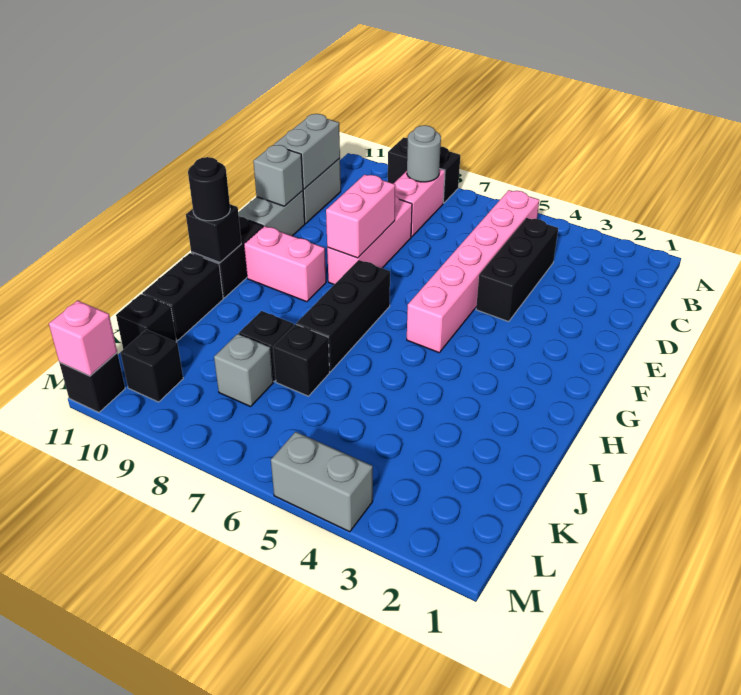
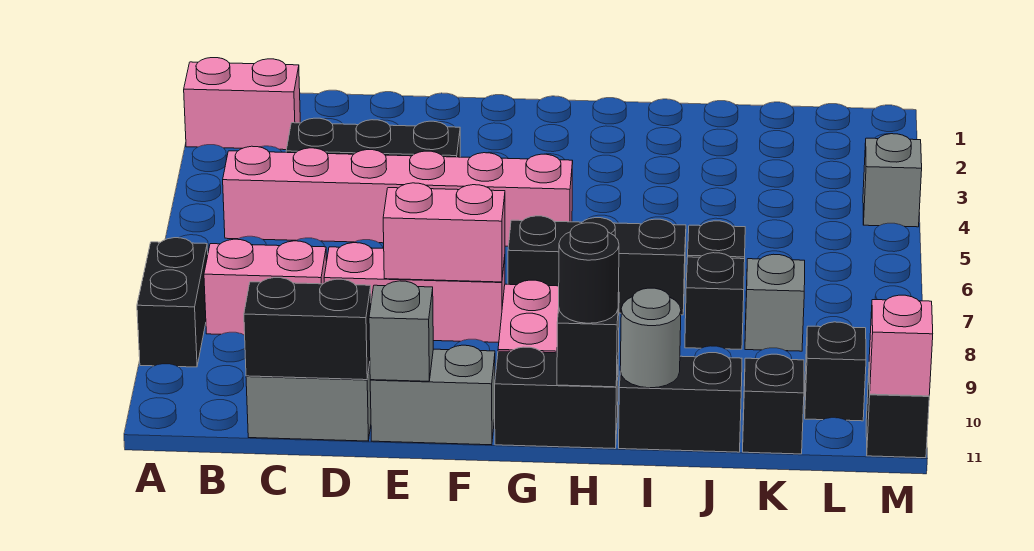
none -> pink 1x2 brick [184,58,300,150]
grey 1x1 round brick [407,125,441,182] -> grey 1x1 round brick moved to [620,288,681,388]
grey 1x2 brick [274,114,340,189] -> black 1x2 brick [244,278,371,380]
grey 1x2 brick [271,432,373,532] -> grey 1x1 brick [863,134,922,227]

